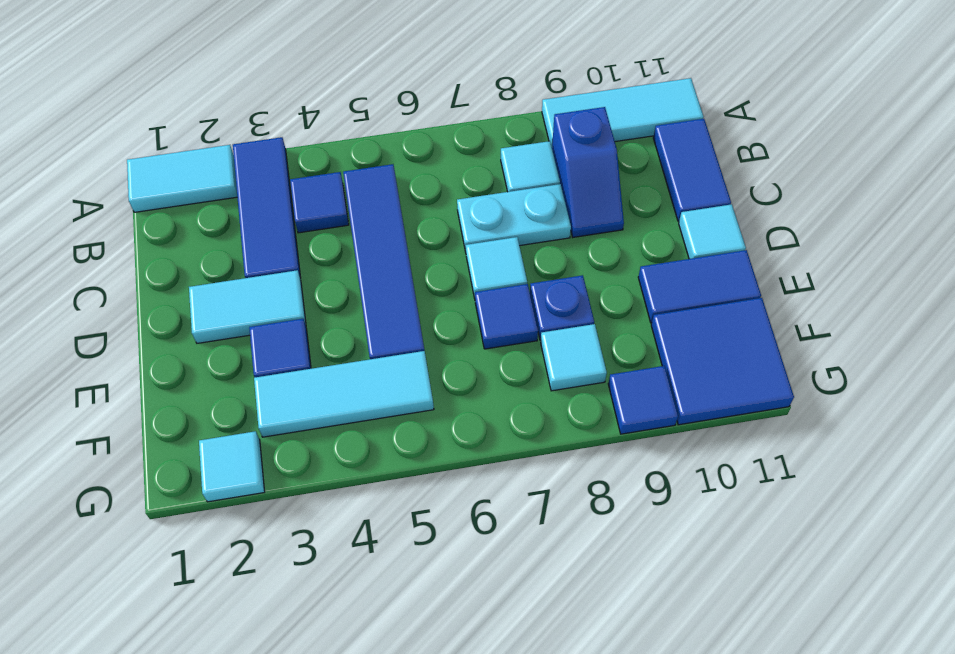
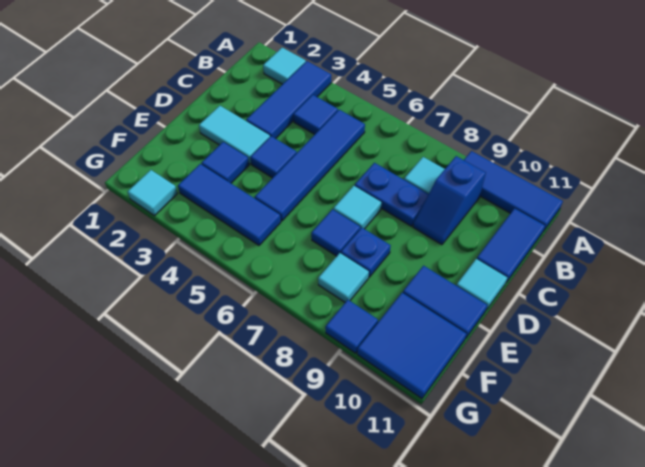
cyan 1x2 tile [127,145,237,212] -> cyan 1x1 tile [263,48,306,84]
cyan 1x3 tile [542,78,703,146] -> blue 1x3 tile [464,151,563,230]
cyan 1x2 plate [457,184,571,252] -> blue 1x2 plate [355,163,428,226]
none -> blue 1x1 tile [250,136,297,178]
cyan 1x3 tile [254,351,434,437] -> blue 1x3 tile [178,164,281,245]

